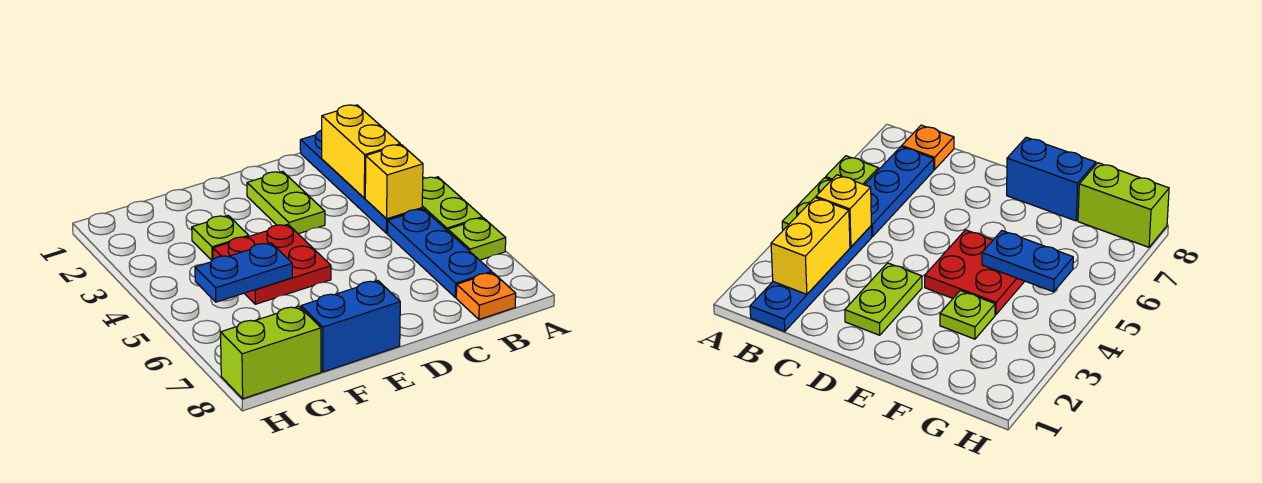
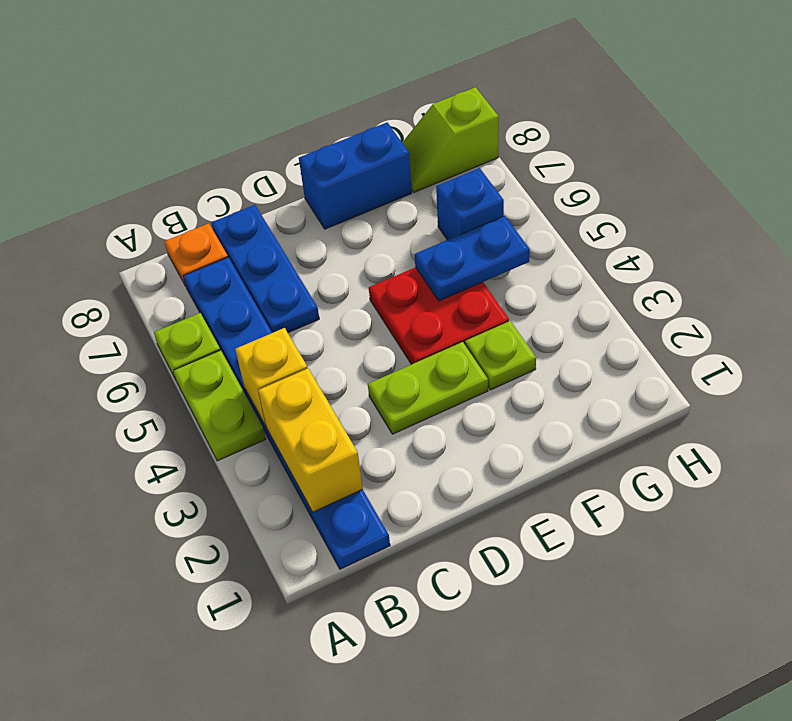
none -> blue 1x3 plate [211,205,319,333]
lime 1x2 plate [247,171,325,234] -> lime 1x2 plate turned to [368,342,488,434]
none -> blue 1x1 brick [436,168,504,240]
lime 1x2 brick [221,306,321,399] -> lime 1x2 slope [402,87,499,192]

